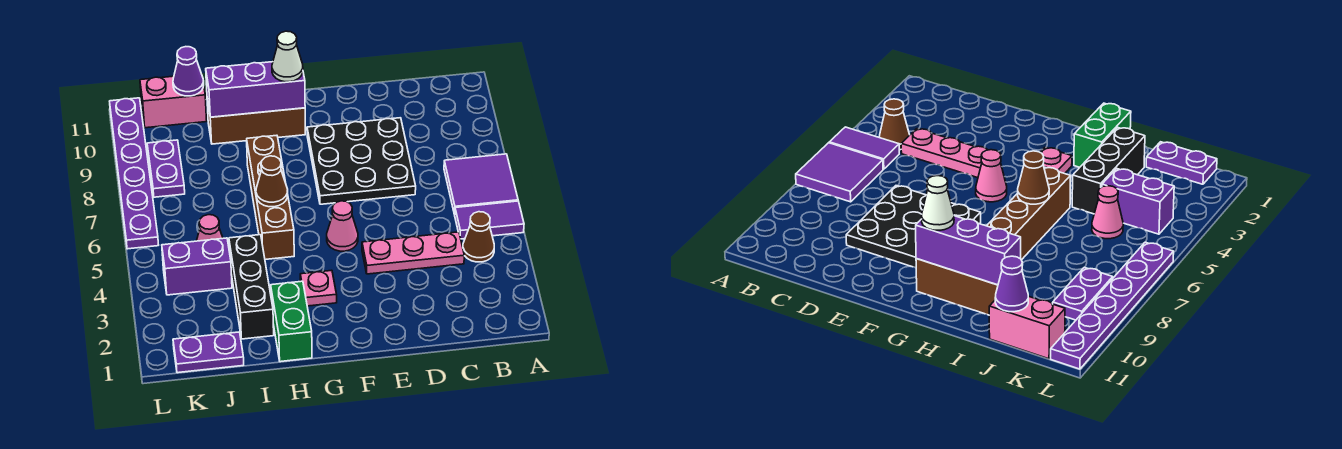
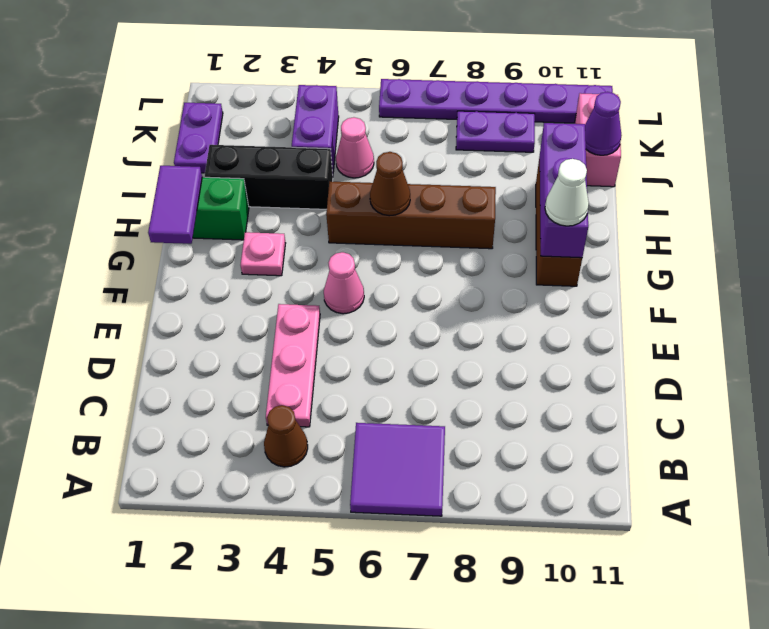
purple 1x2 tile [455,201,524,239] -> purple 1x2 tile moved to [148,166,202,244]
black 3x3 plate [307,118,416,204] -> none

